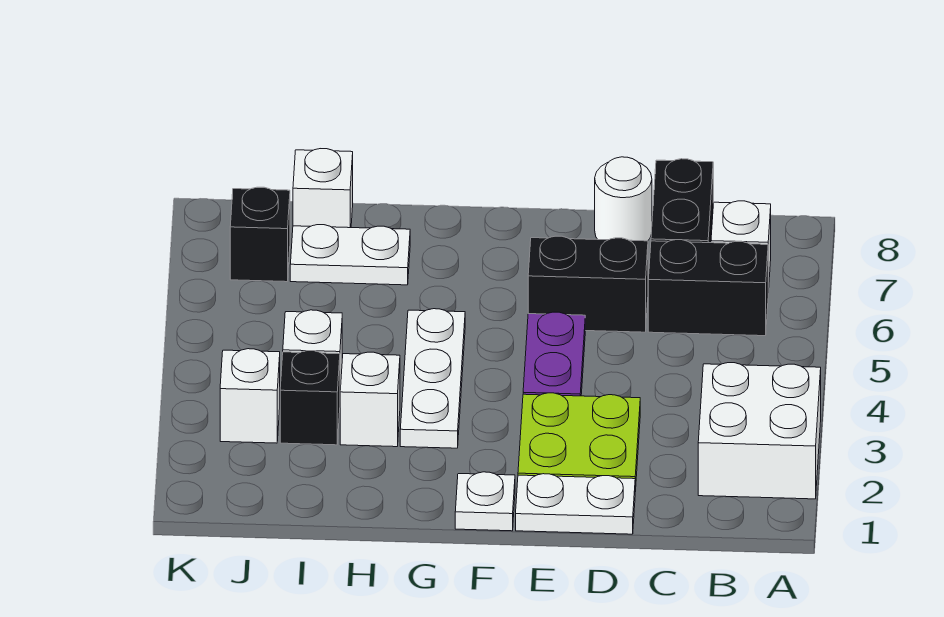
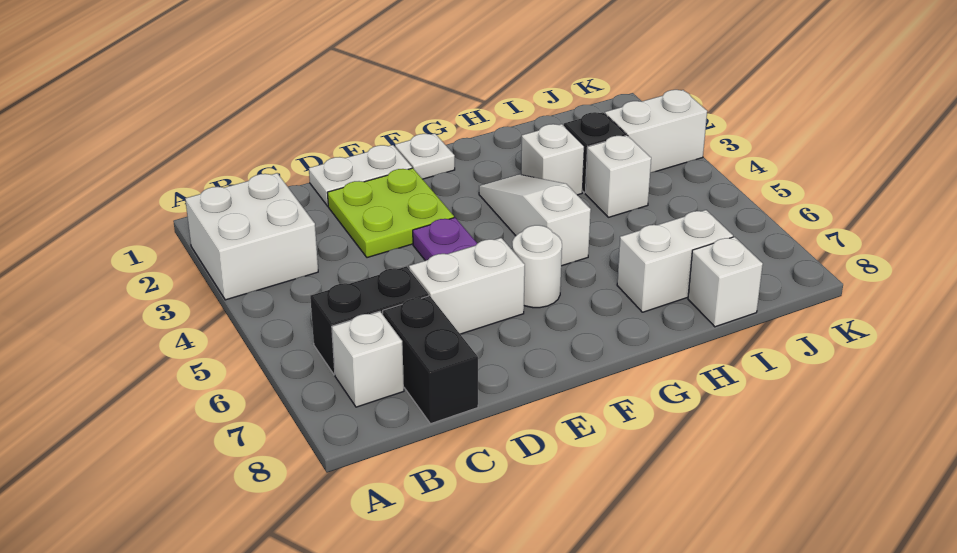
black 1x2 brick [528,236,648,332] -> white 1x2 brick [409,238,525,334]
white 1x1 round brick [595,157,652,241] -> white 1x1 round brick moved to [512,225,562,308]
white 1x3 plate [400,309,465,448] -> white 1x3 slope [479,174,591,266]
white 1x2 plate [290,225,410,285] -> white 1x2 brick [617,210,733,312]
white 1x1 brick [220,349,280,443] -> white 1x2 brick [605,90,707,173]
black 1x1 brick [230,187,290,282] -> none

